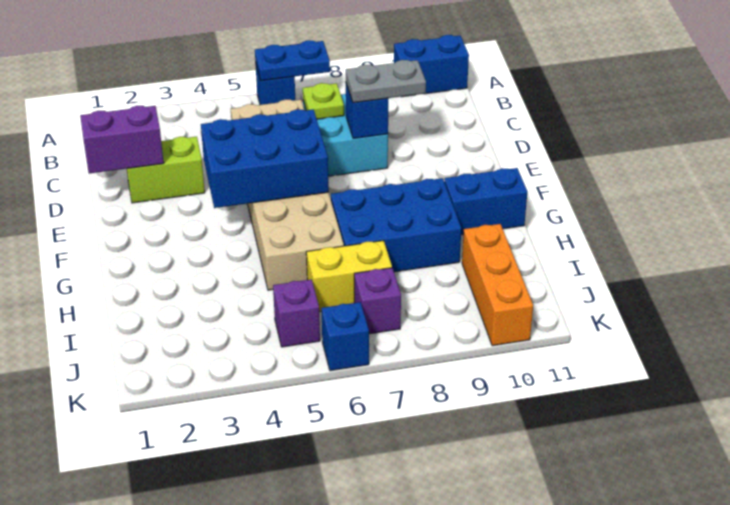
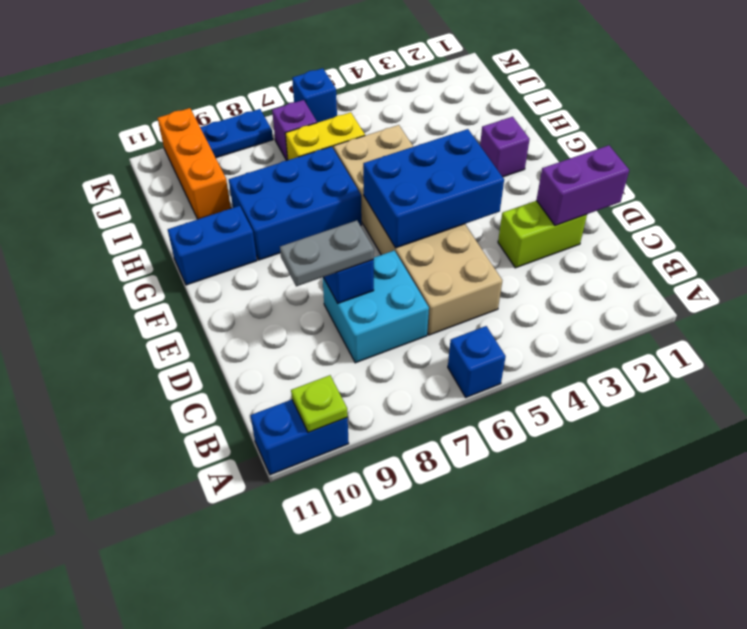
blue 1x2 plate [255,40,330,81] -> blue 1x2 plate moved to [200,109,273,158]
lime 1x1 plate [303,83,344,119] -> lime 1x1 plate moved to [291,375,348,433]
purple 1x1 brick [273,279,320,347] -> purple 1x1 brick moved to [480,117,530,177]

